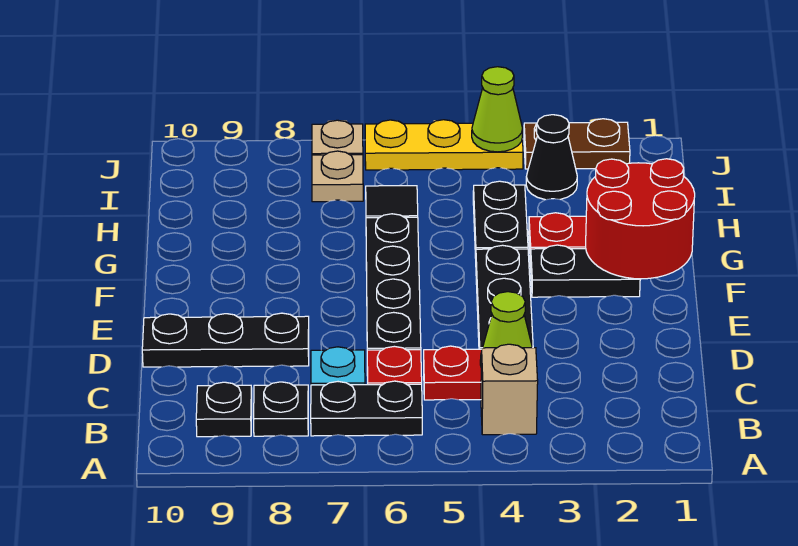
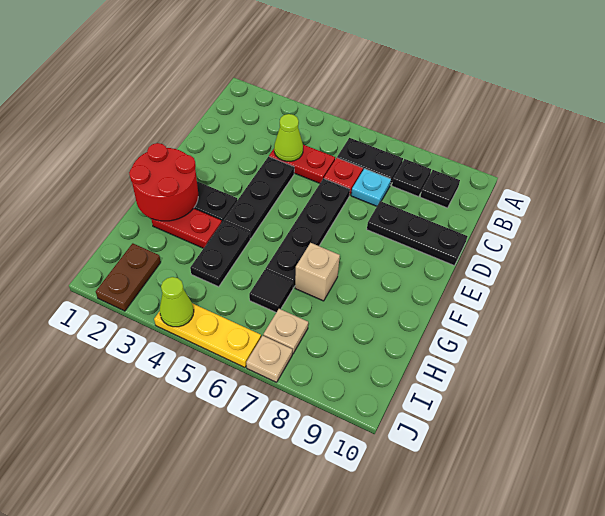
tan 1x1 brick [481,344,538,435] -> tan 1x1 brick moved to [295,243,340,301]
black 1x1 cone [526,115,577,200] -> none
brown 1x2 plate [524,119,630,169] -> brown 1x2 plate turned to [96,243,161,311]

